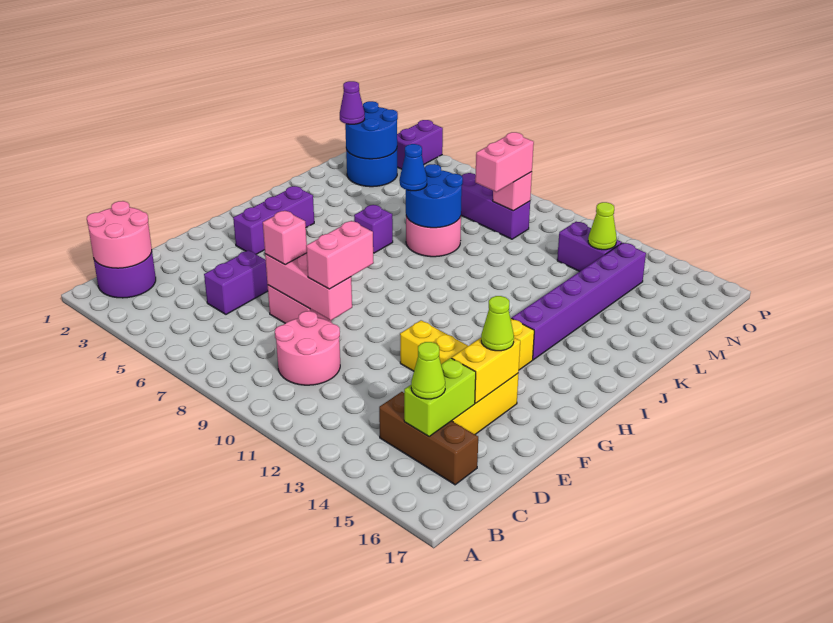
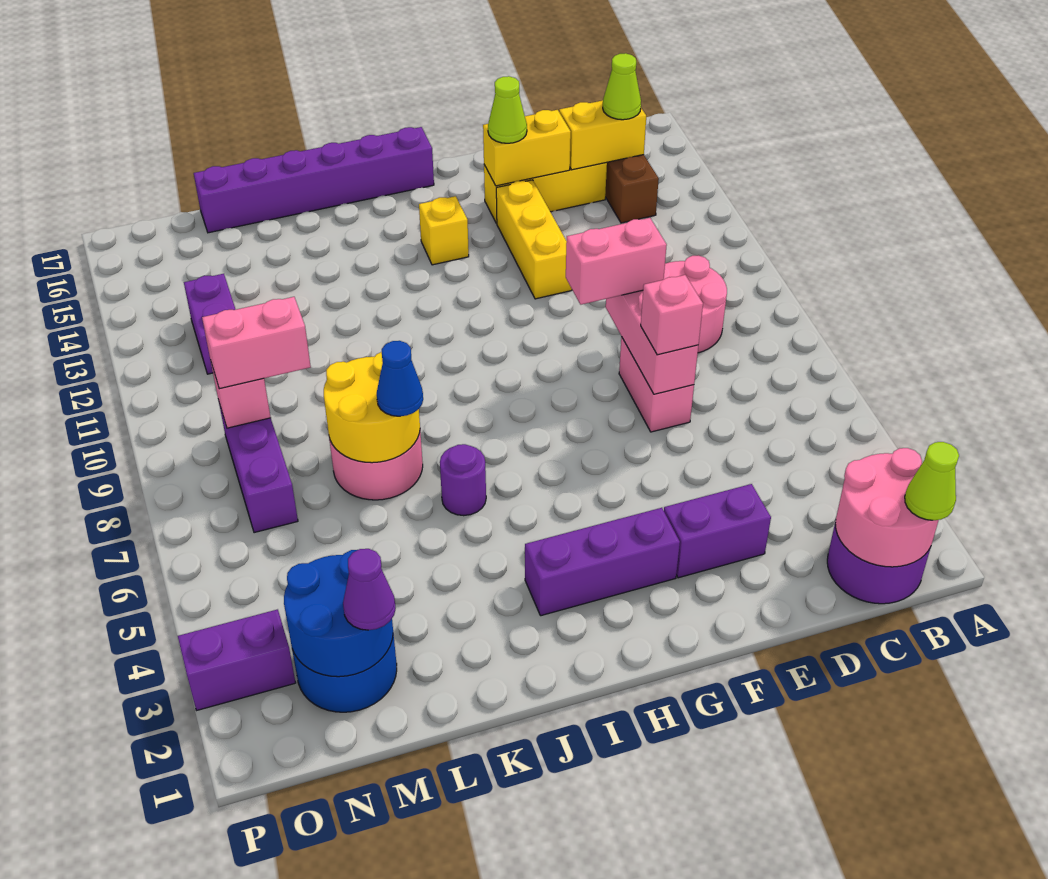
lime 1x2 brick [404,358,476,436] -> yellow 1x2 brick [559,100,646,170]
purple 1x2 brick [204,250,268,314] -> purple 1x2 brick moved to [664,484,771,578]
purple 1x6 brick [512,243,646,360] -> purple 1x6 brick moved to [194,127,434,233]
purple 1x1 brick [354,205,393,253] -> purple 1x1 round brick [440,444,486,516]
blue 2x2 round brick [406,164,463,228] -> yellow 2x2 round brick [324,352,420,463]
lime 1x1 cone [588,202,617,250] -> lime 1x1 cone moved to [905,442,959,520]

